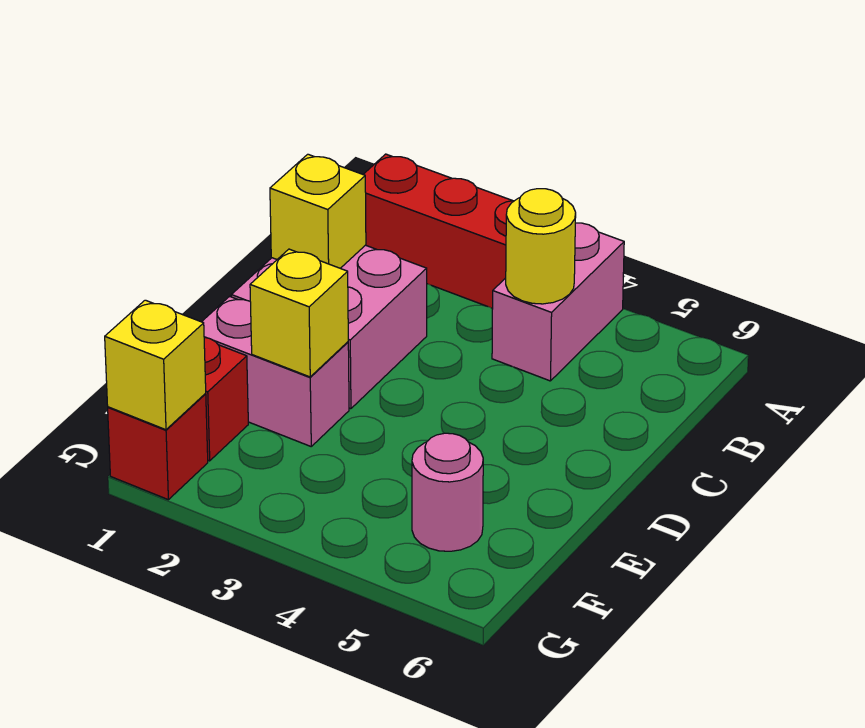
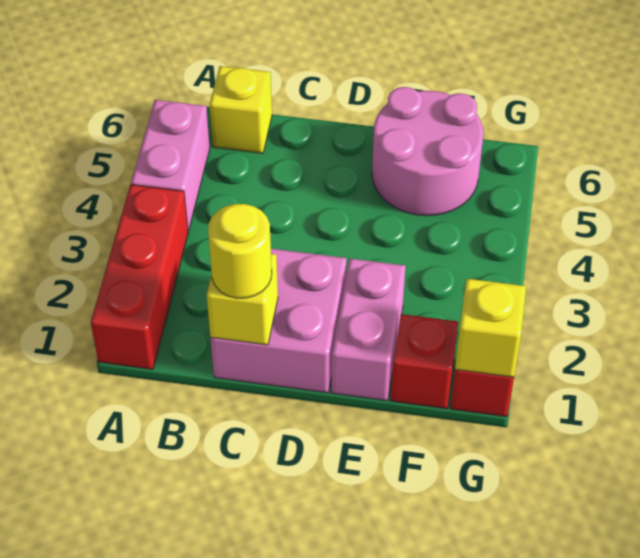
pink 1x2 brick [492,223,624,381] -> pink 1x2 brick turned to [131,100,210,231]
yellow 1x1 round brick [506,189,576,304] -> yellow 1x1 round brick moved to [208,204,272,298]
yellow 1x1 brick [250,249,348,377] -> yellow 1x1 brick moved to [210,66,272,153]
pink 1x1 round brick [412,433,483,551] -> pink 2x2 round brick [372,87,483,216]

